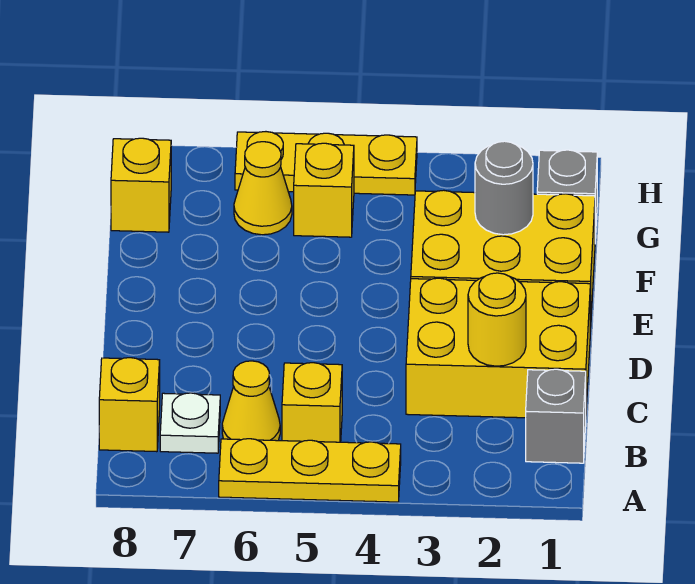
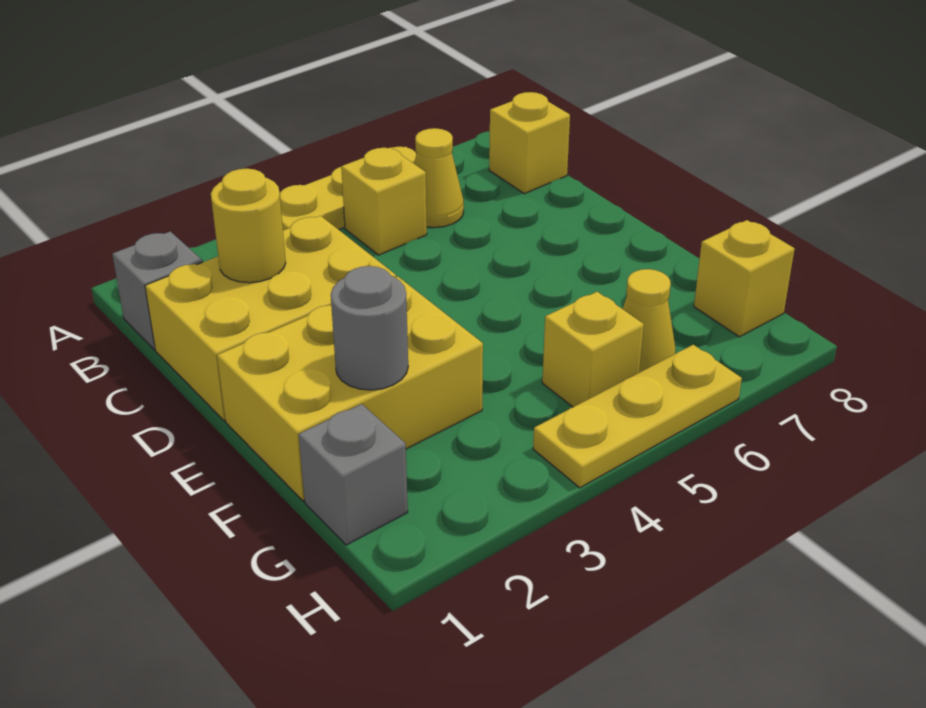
white 1x1 plate [160,393,220,453] -> none

